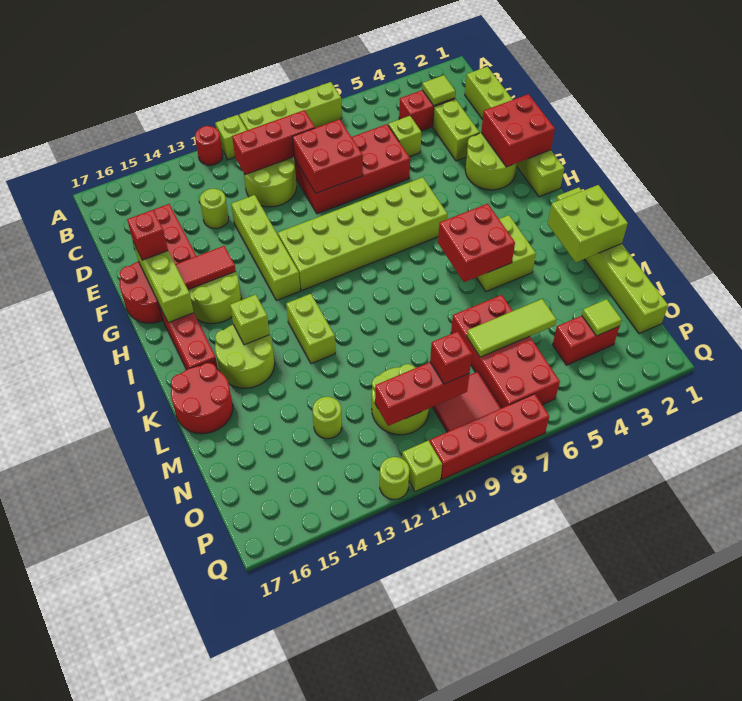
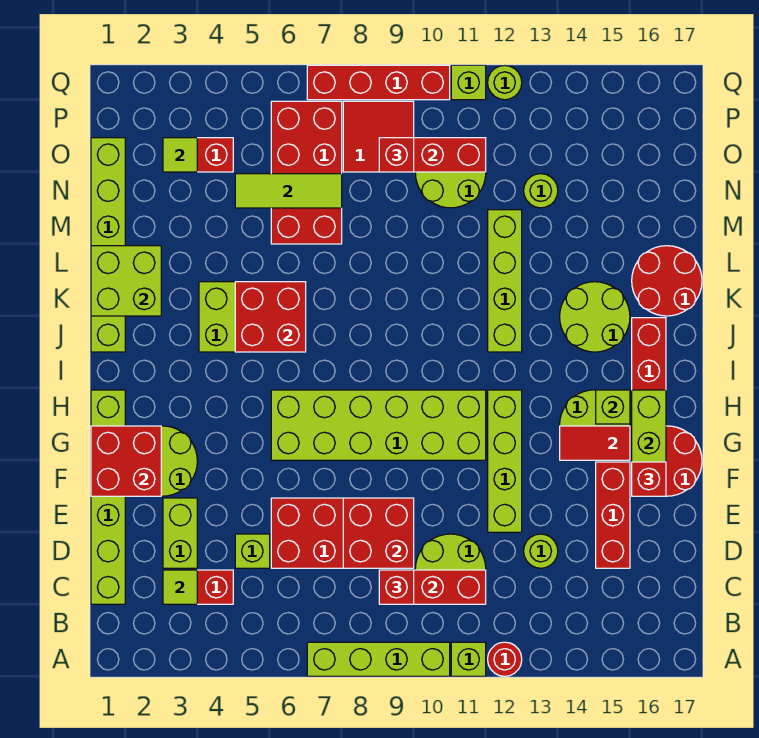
none -> red 1x1 brick [379,570,414,604]
lime 1x2 brick [286,294,335,364] -> lime 1x4 brick [488,210,522,352]
lime 1x1 brick [230,295,269,345] -> lime 1x1 brick moved to [596,390,630,424]

